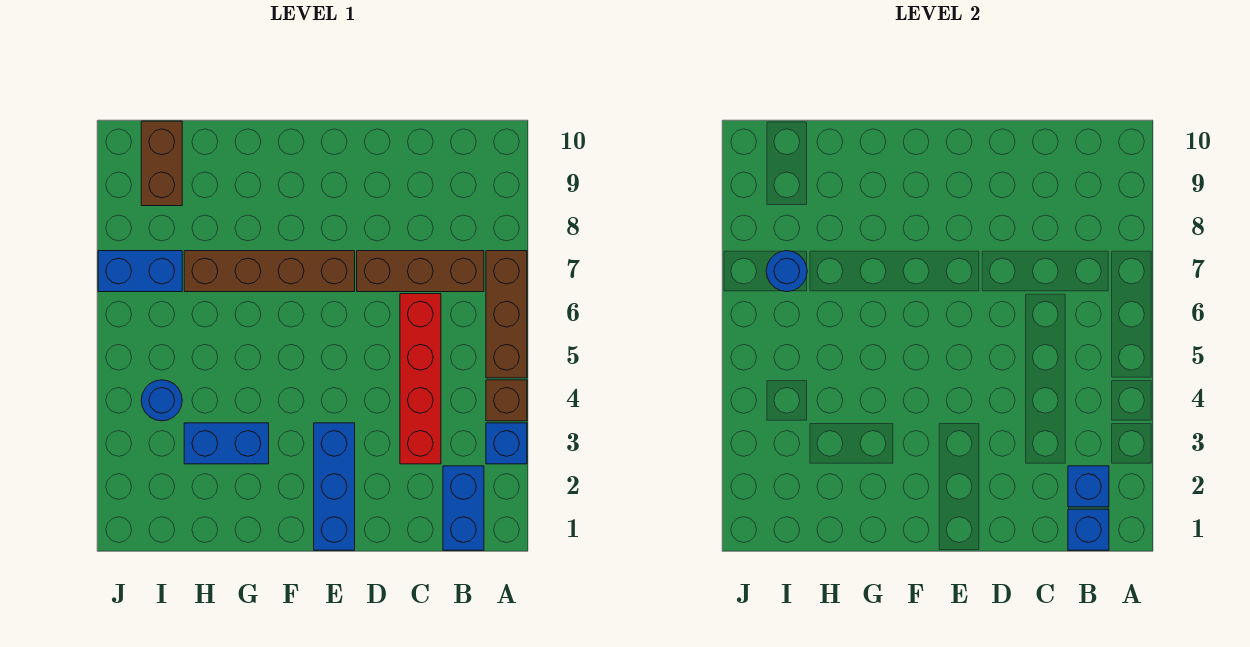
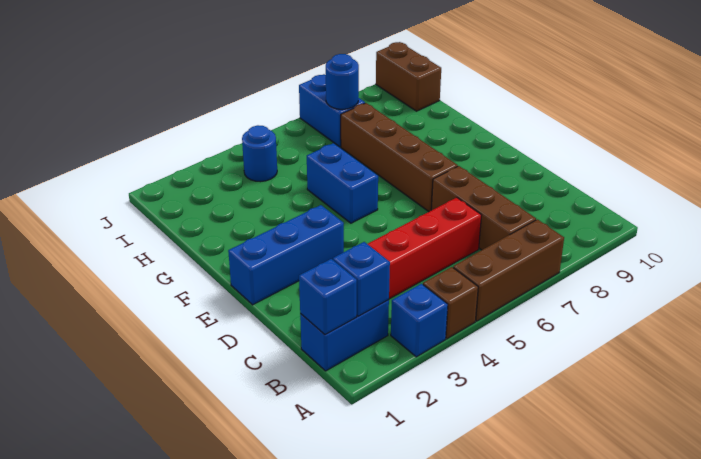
blue 1x2 brick [184,423,269,464] -> blue 1x2 brick moved to [307,143,378,223]
brown 1x2 brick [141,121,182,206] -> brown 1x2 brick turned to [376,42,441,111]

